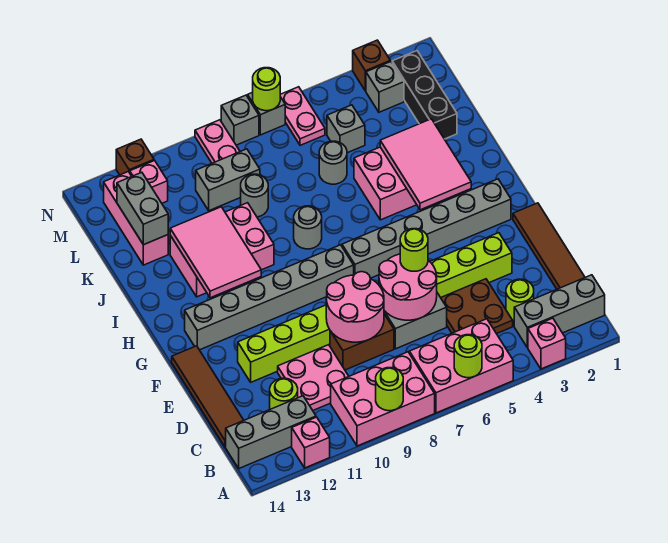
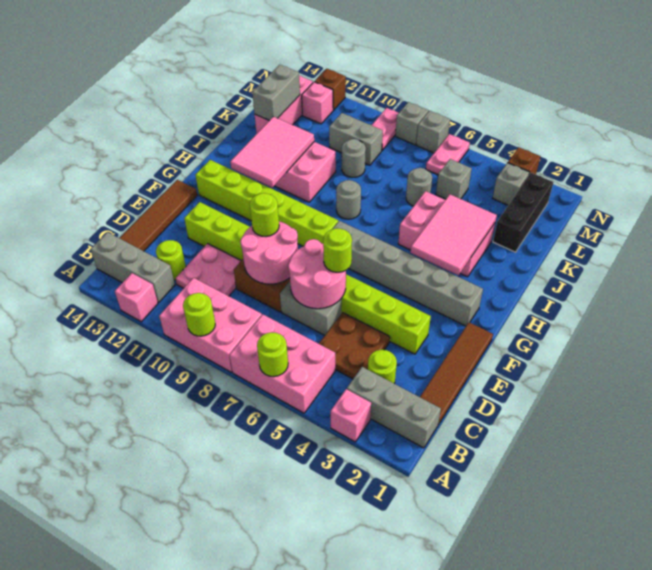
grey 1x6 brick [185,245,354,350] -> lime 1x6 brick [195,160,338,246]
lime 1x1 round brick [253,68,280,111] -> lime 1x1 round brick moved to [250,193,279,236]

